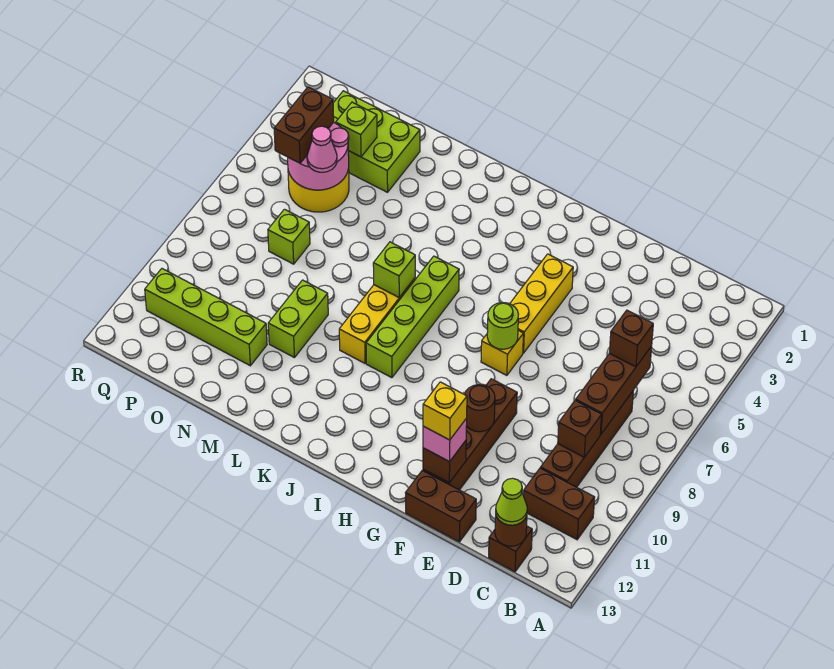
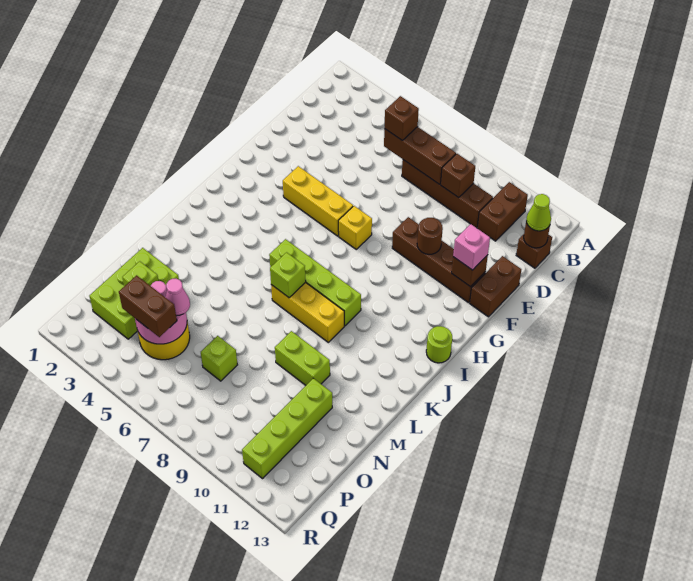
yellow 1x1 brick [423,382,467,440] -> none
lime 1x1 round brick [487,303,518,349] -> lime 1x1 round brick moved to [426,326,452,363]

